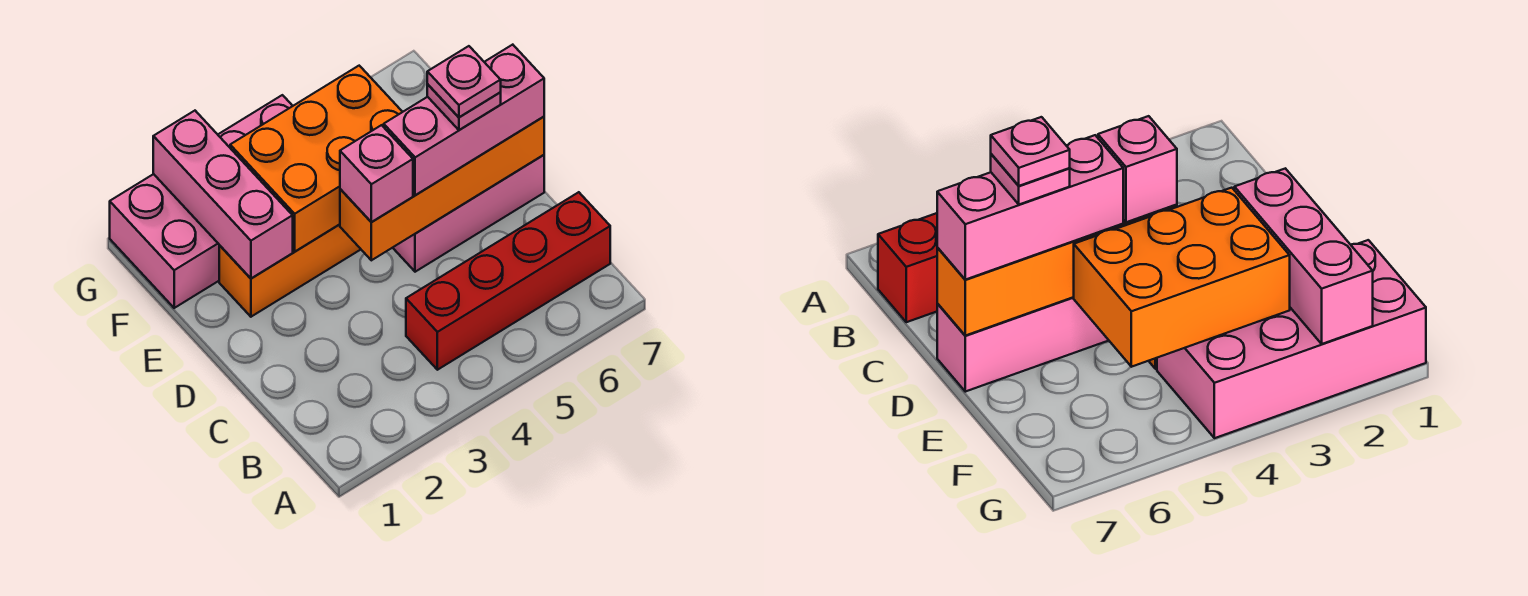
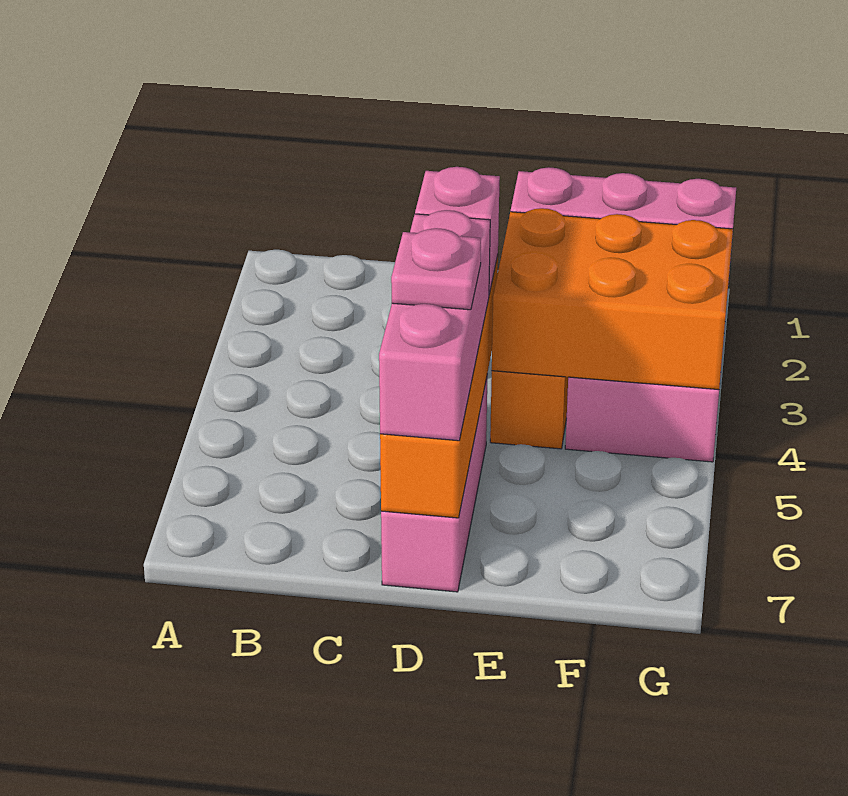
red 1x4 brick [406,192,610,370] -> none
pink 1x1 plate [427,46,501,117] -> none
orange 2x3 brick [230,66,402,251] -> orange 2x3 brick turned to [492,208,733,390]

